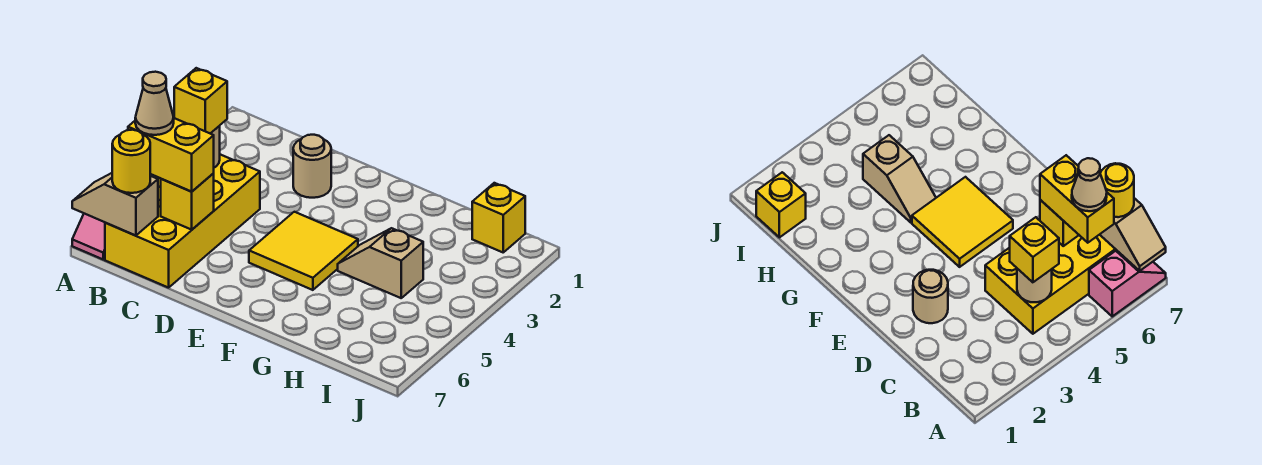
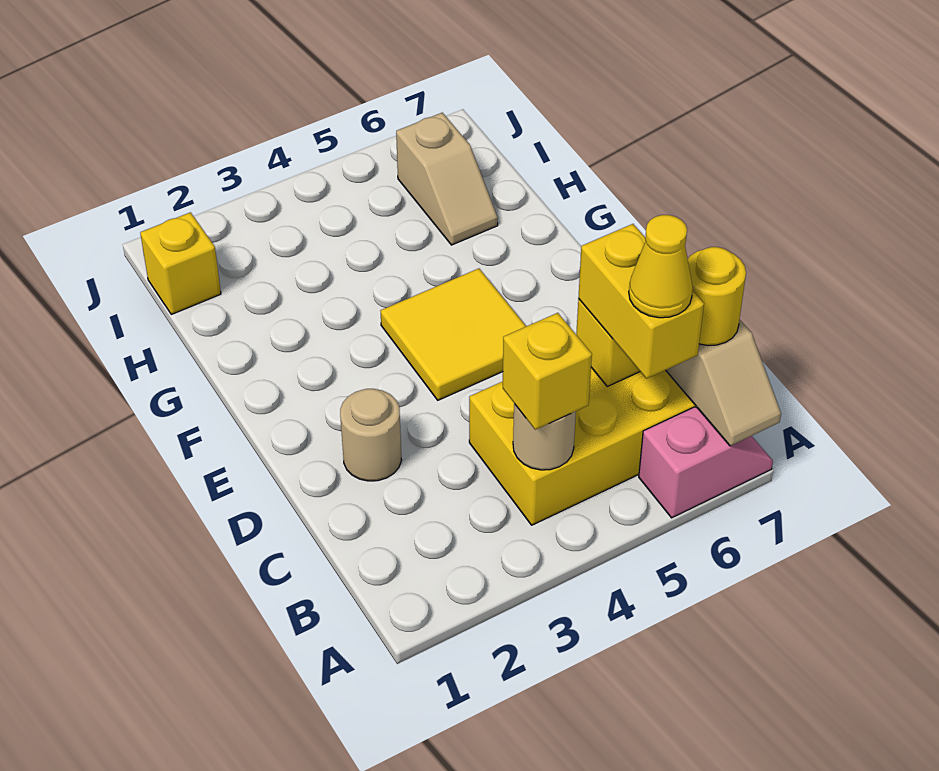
tan 1x1 cone [135,72,174,135] -> yellow 1x1 cone [629,215,693,318]
tan 1x2 slope [338,228,423,298] -> tan 1x2 slope moved to [396,113,498,245]

